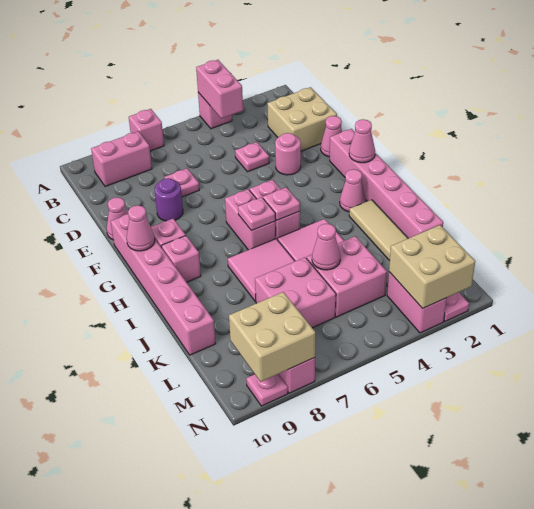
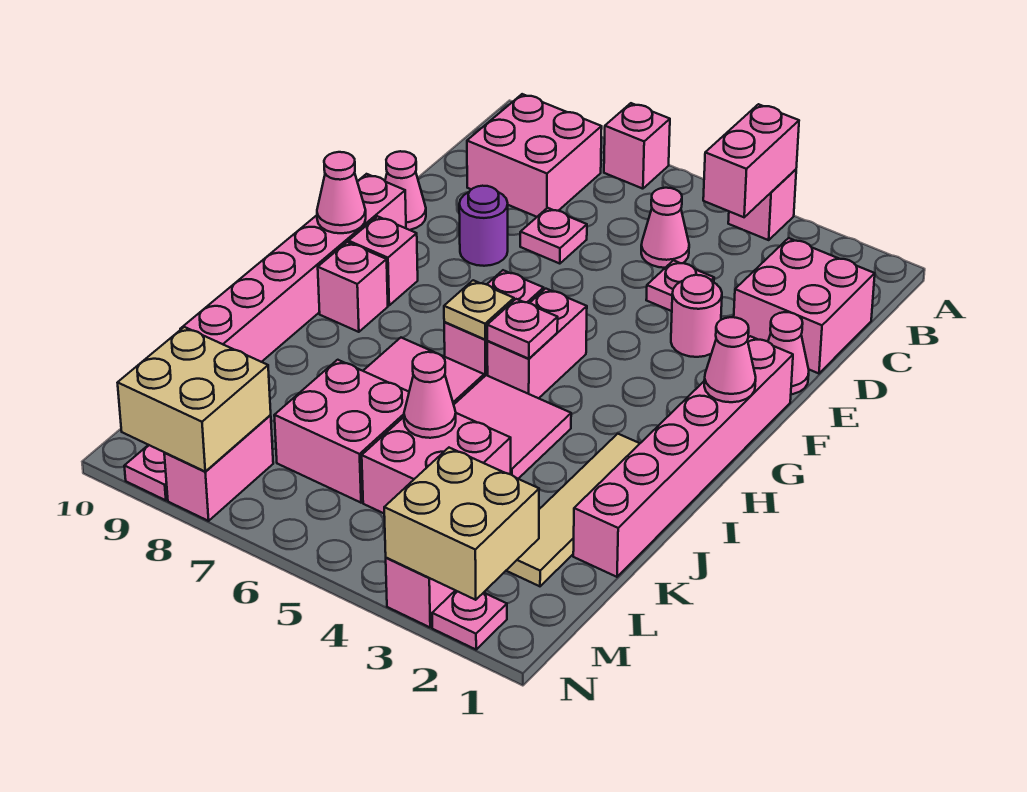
pink 1x2 brick [91,131,152,186] -> pink 2x2 brick [467,94,602,217]
tan 2x2 brick [267,87,337,151] -> pink 2x2 brick [734,238,875,374]
pink 1x1 cone [340,169,366,212] -> pink 1x1 cone moved to [641,188,689,268]
pink 1x1 plate [238,197,275,231] -> tan 1x1 plate [444,280,514,340]

